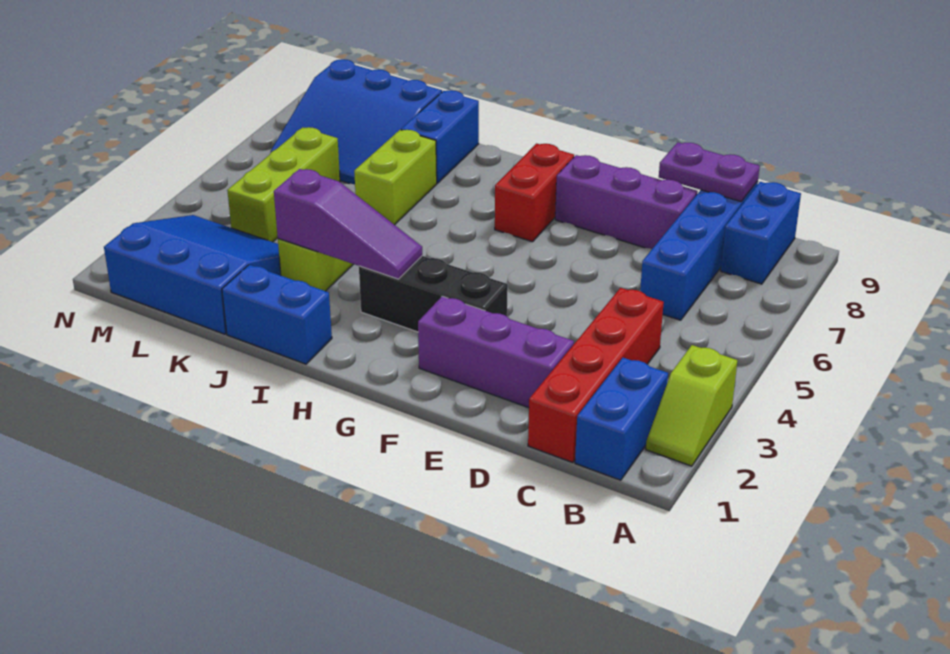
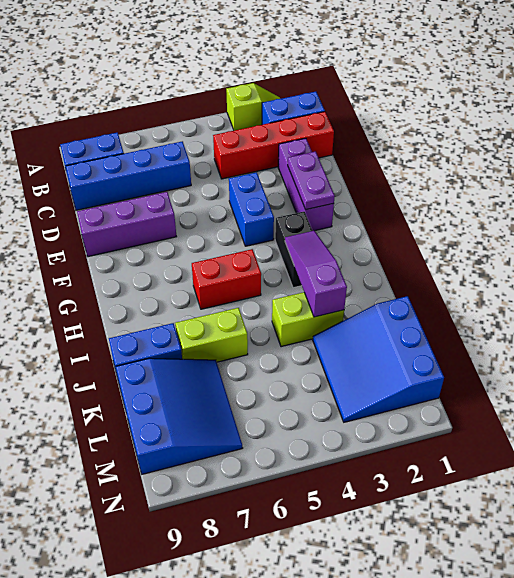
purple 1x2 plate [659,142,760,202] -> purple 1x2 plate moved to [288,151,335,210]
purple 1x3 brick [555,155,698,249] -> purple 1x3 brick turned to [77,192,177,257]
black 1x3 brick [359,256,508,332] -> black 1x2 brick [275,212,312,288]
red 1x2 brick [495,144,574,242] -> red 1x2 brick moved to [192,249,261,309]
blue 1x2 brick [222,265,332,364] -> blue 1x2 brick moved to [229,172,274,246]
lime 1x3 brick [227,127,340,242] -> none

